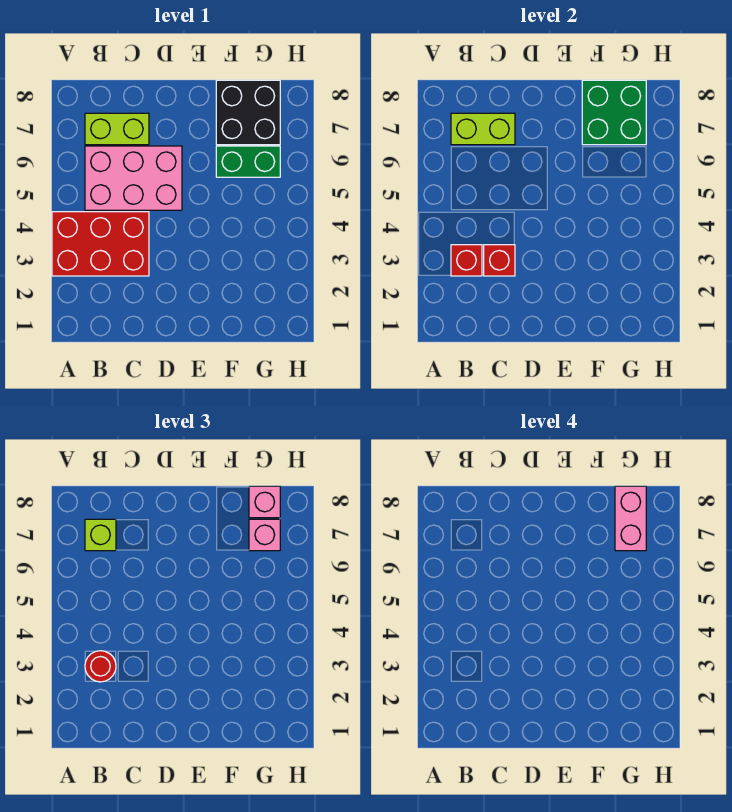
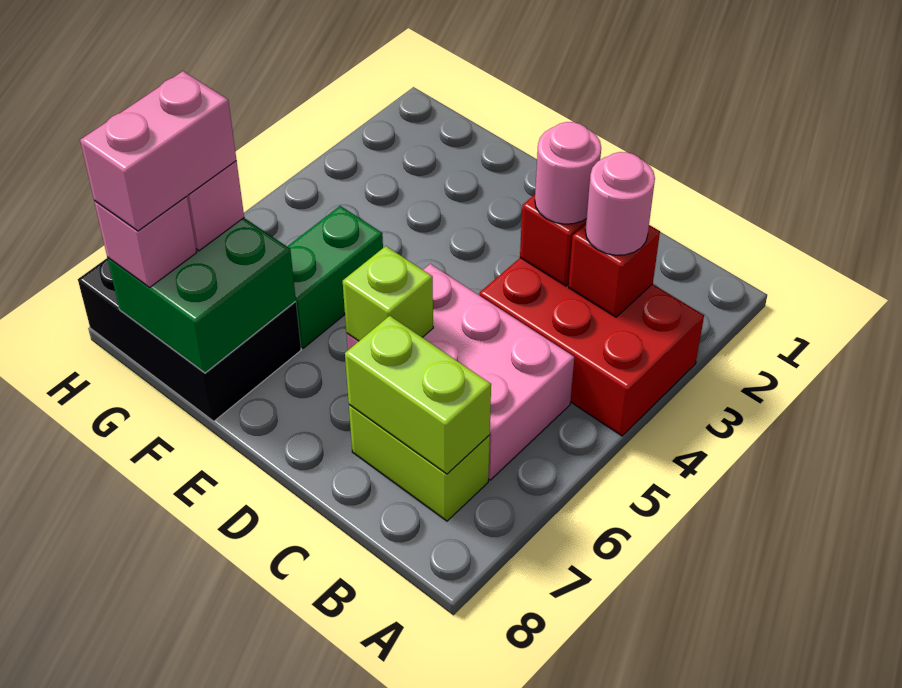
red 1x1 round brick [85,651,116,682] -> pink 1x1 round brick [585,152,655,255]
lime 1x1 brick [85,519,116,551] -> lime 1x1 brick moved to [343,246,433,341]
none -> pink 1x1 round brick [535,122,601,224]
green 1x2 brick [216,146,280,177] -> green 1x2 brick turned to [287,206,383,348]
black 2x2 brick [216,80,280,145] -> black 2x3 brick [78,258,301,421]

